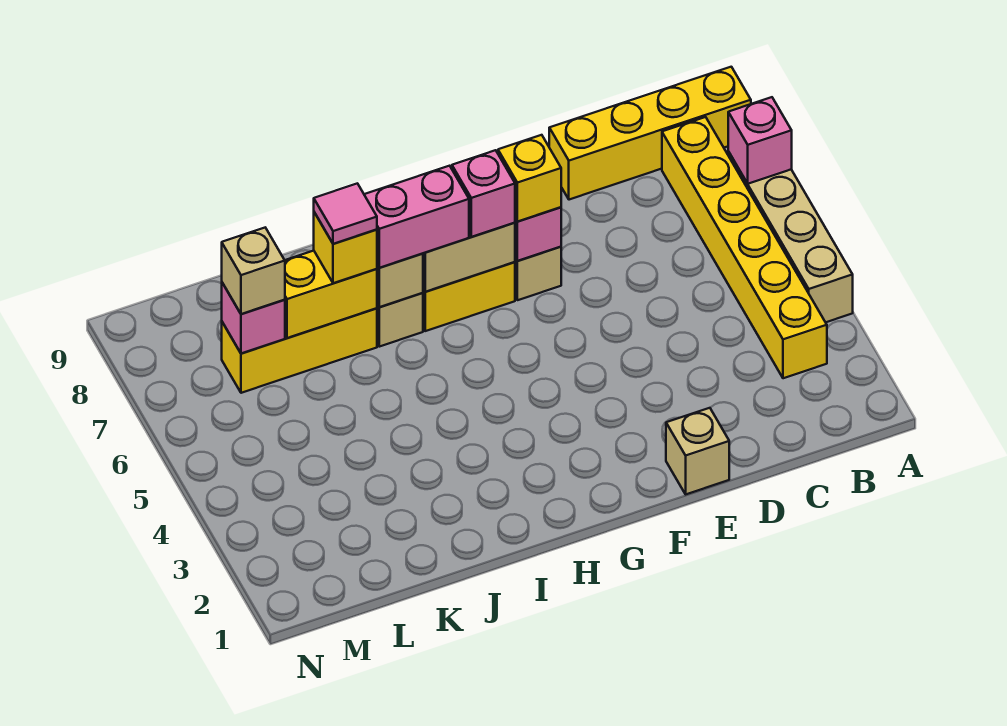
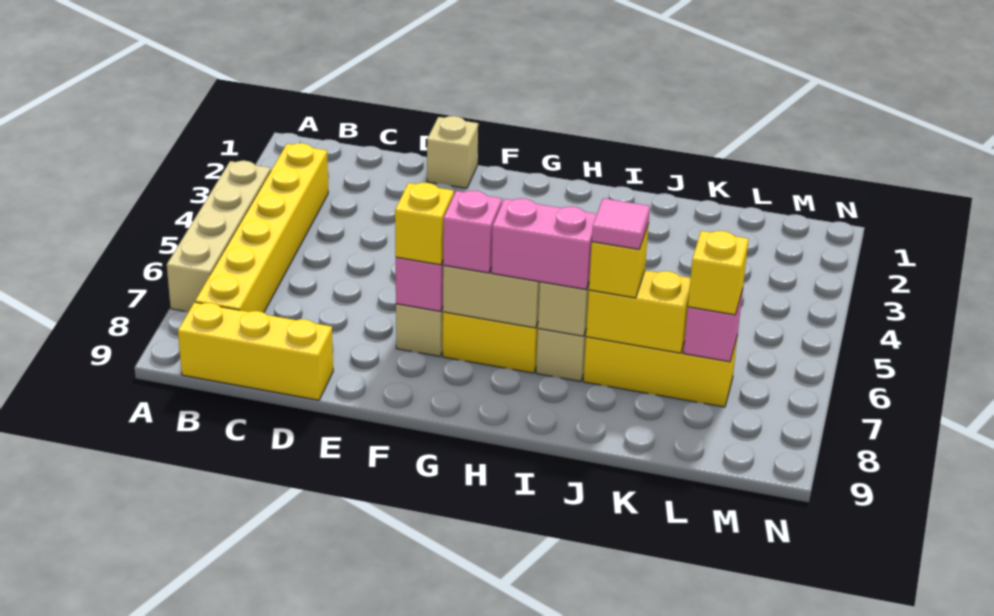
pink 1x1 brick [728,97,792,184] -> none
yellow 1x4 brick [549,67,751,200] -> yellow 1x3 brick [178,302,333,400]
tan 1x1 brick [222,228,285,314] -> yellow 1x1 brick [688,231,749,315]

